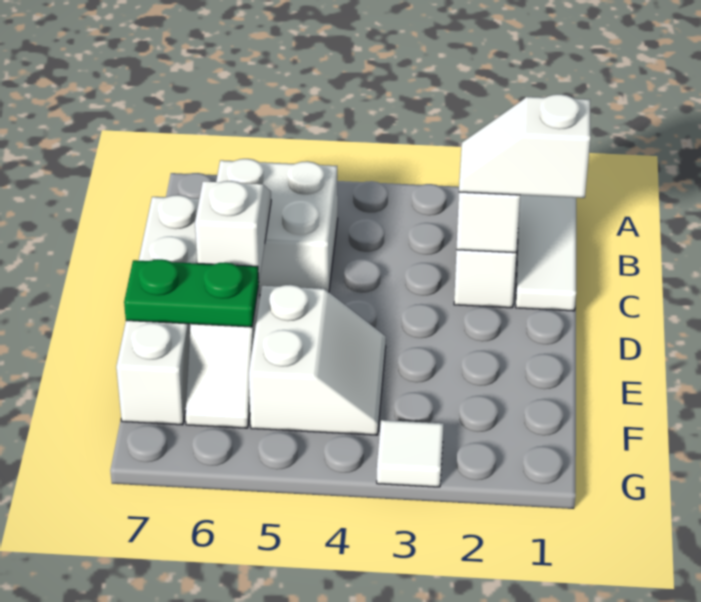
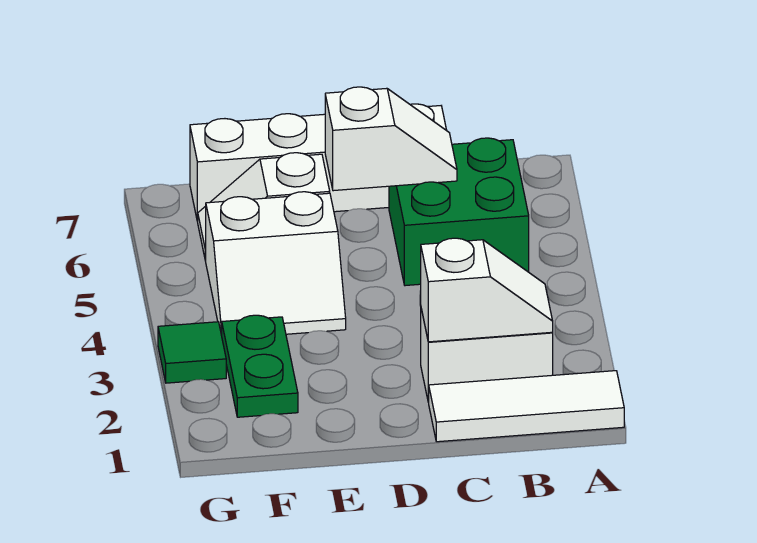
white 2x2 brick [216,159,338,295] -> green 2x2 brick [389,138,529,286]
white 1x2 slope [459,94,591,198] -> none
green 1x2 plate [124,259,259,327] -> green 1x2 plate moved to [222,315,298,417]
white 1x1 tile [377,420,444,487] -> green 1x1 tile [158,322,226,383]

